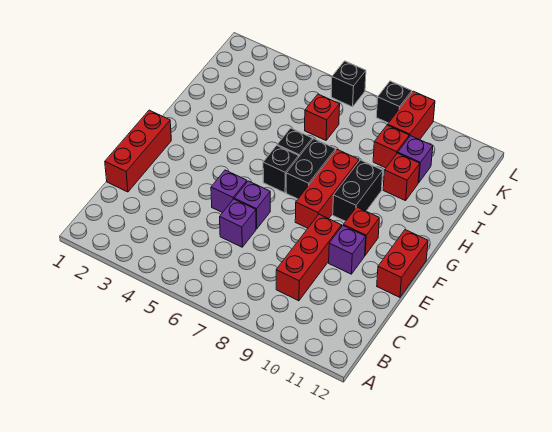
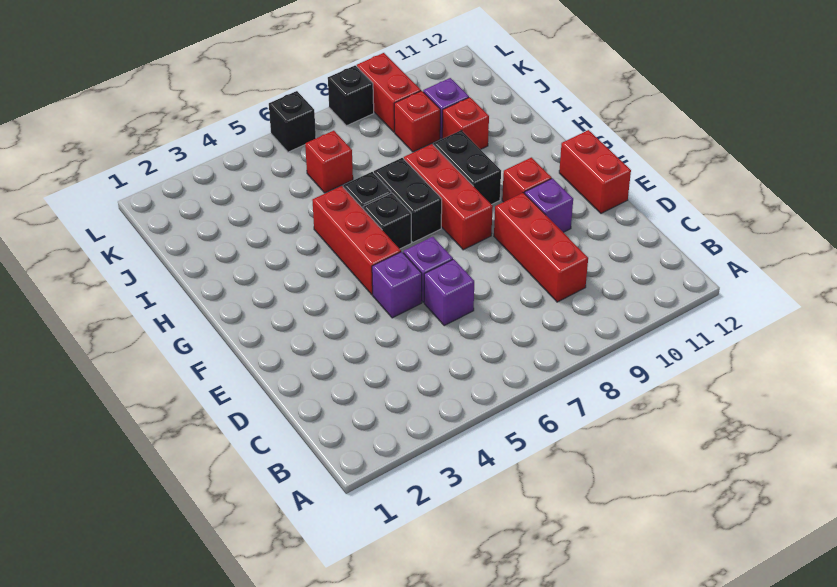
red 1x3 brick [105,110,171,192] -> red 1x3 brick moved to [312,186,401,295]

